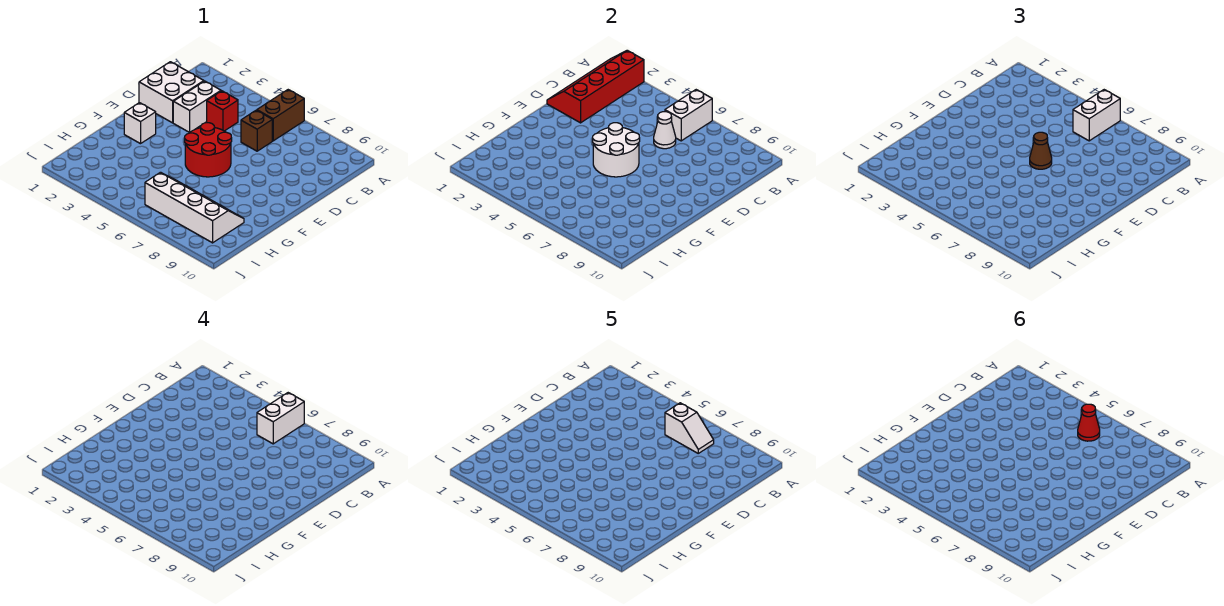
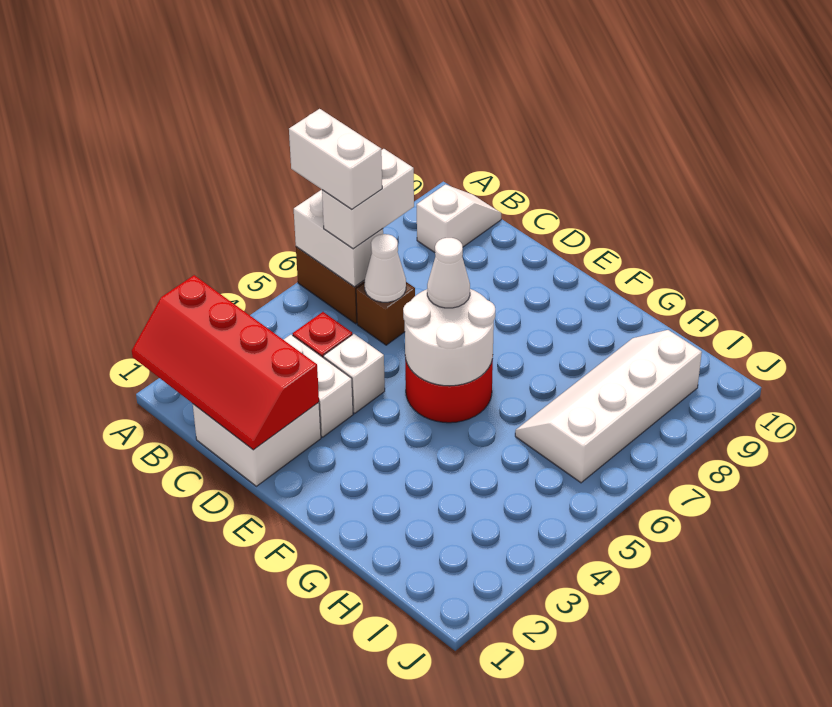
white 1x2 brick [1073,90,1120,141] -> white 1x2 brick turned to [322,149,414,249]
white 1x2 slope [665,403,714,453] -> white 1x2 slope moved to [417,184,501,252]
red 1x1 cone [1078,404,1100,441] -> none
brown 1x1 cone [1030,132,1052,169] -> white 1x1 cone [427,238,470,308]
white 1x1 brick [124,103,156,144] -> white 1x1 brick moved to [323,334,385,413]

